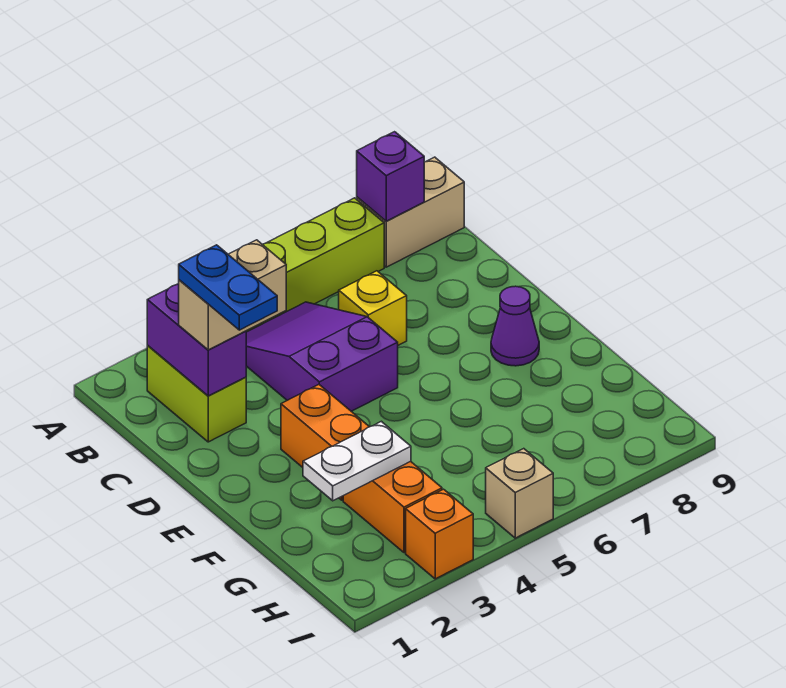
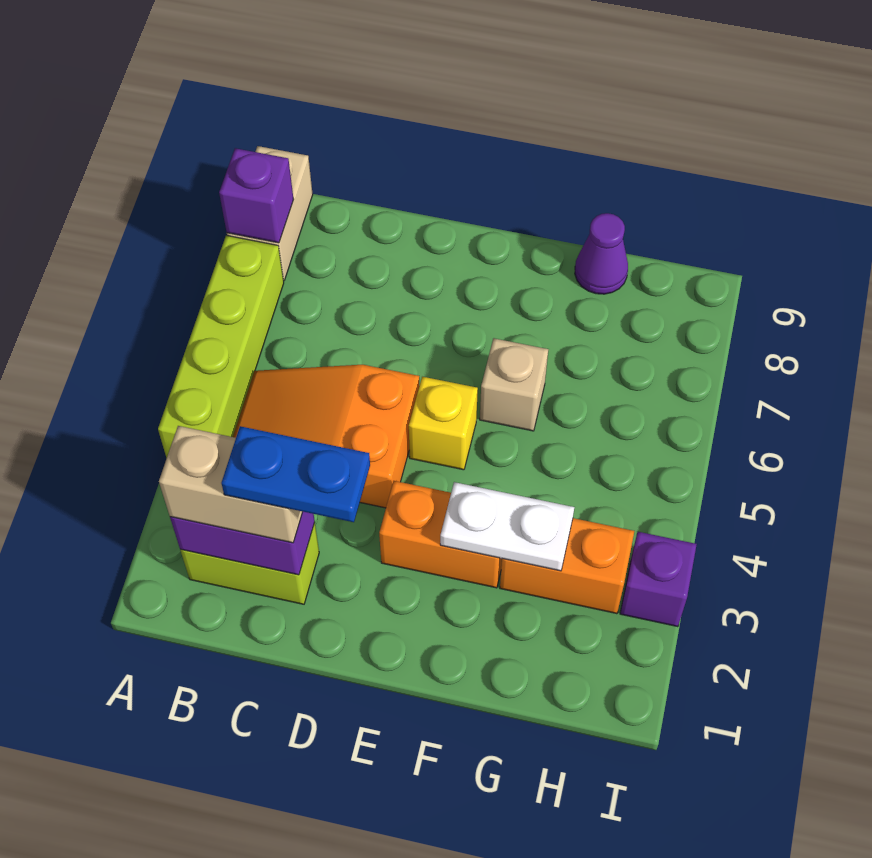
purple 2x3 slope [246,302,398,411] -> orange 2x3 slope [233,365,419,508]
tan 1x2 brick [179,240,286,350] -> tan 1x2 brick turned to [159,426,303,543]
yellow 1x1 brick [339,271,407,345] -> yellow 1x1 brick moved to [409,377,478,470]
purple 1x1 cone [491,286,539,366] -> purple 1x1 cone moved to [575,213,628,294]
white 1x2 plate [303,421,411,501] -> white 1x2 plate turned to [440,482,574,571]
orange 1x1 brick [406,489,473,579] -> purple 1x1 brick [620,532,697,627]
tan 1x1 brick [486,449,553,538] -> tan 1x1 brick moved to [480,338,548,431]

